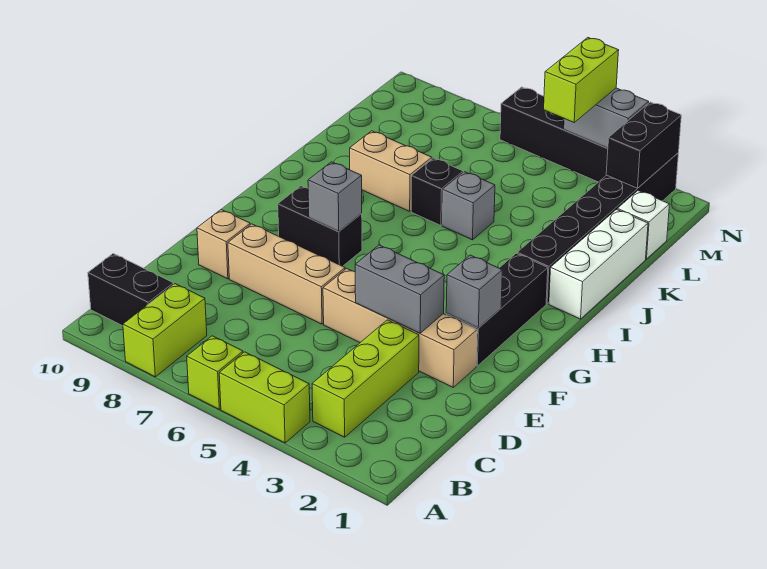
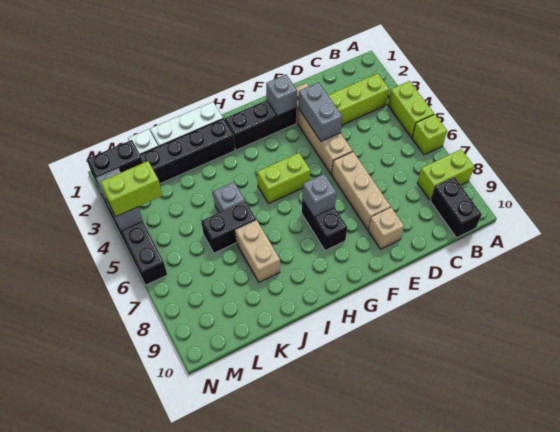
none -> lime 1x2 brick [257,153,310,204]
black 1x1 brick [411,158,463,226] -> black 1x2 brick [201,201,256,253]

